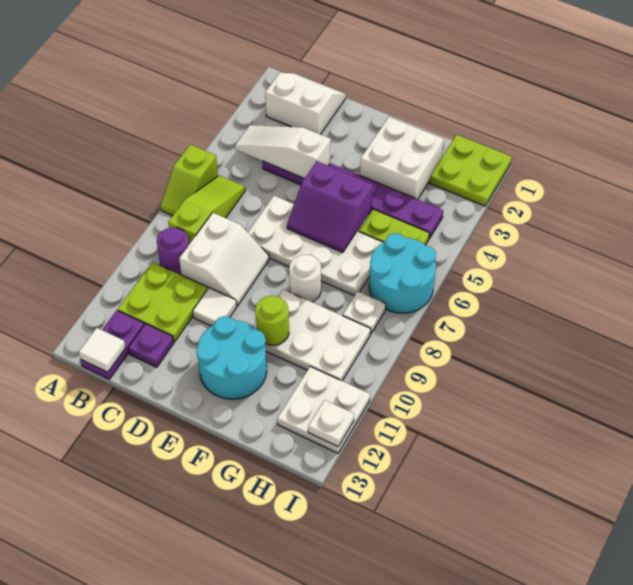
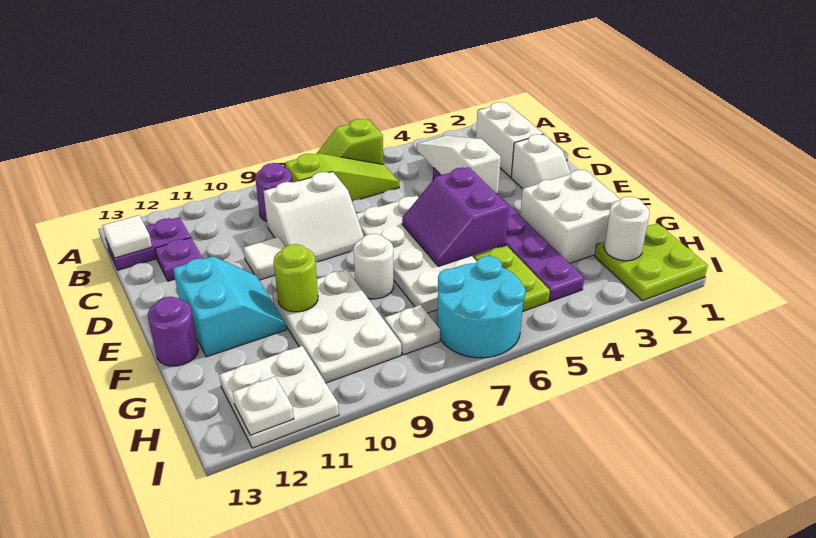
lime 2x2 plate [118,262,208,342] -> none
none -> white 1x2 slope [511,134,571,189]
cyan 2x2 round brick [196,316,267,399] -> cyan 2x2 slope [173,256,286,357]
none -> purple 1x1 round brick [147,297,199,366]
none -> white 1x1 round brick [604,197,650,261]

